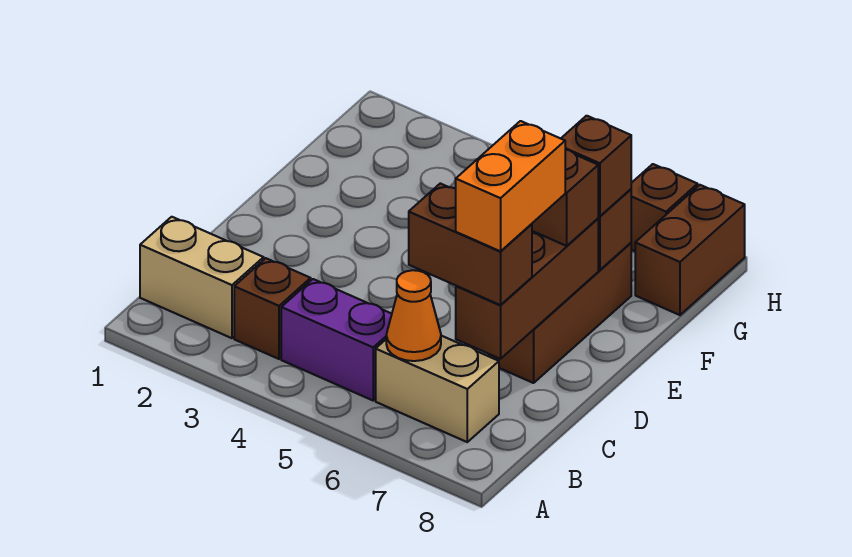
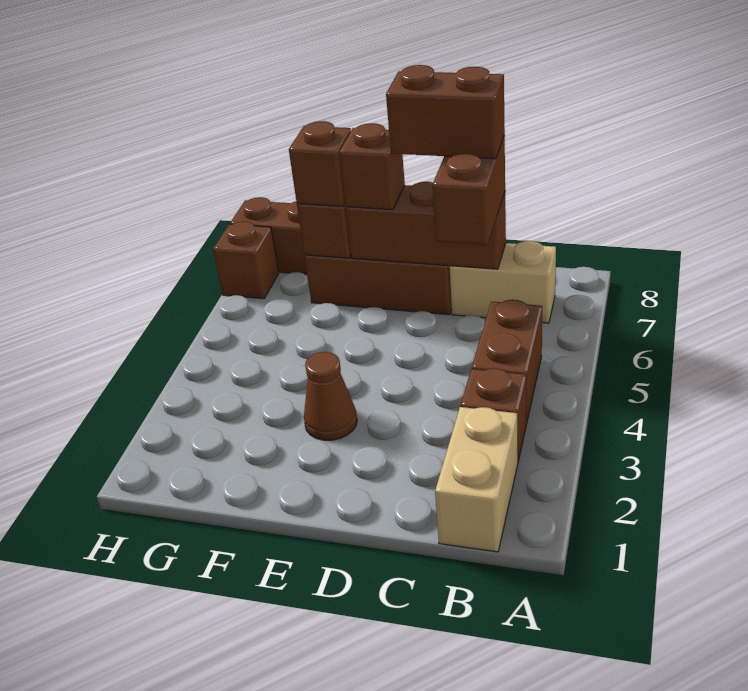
purple 1x2 brick [281,279,392,400] -> brown 1x2 brick [472,300,542,424]
tan 1x2 brick [376,336,499,442] -> tan 1x2 brick turned to [450,241,556,323]
orange 1x1 cone [386,270,441,361] -> none
orange 1x2 brick [455,121,565,251] -> brown 1x2 brick [386,65,505,159]
none -> brown 1x1 cone [304,352,357,440]

